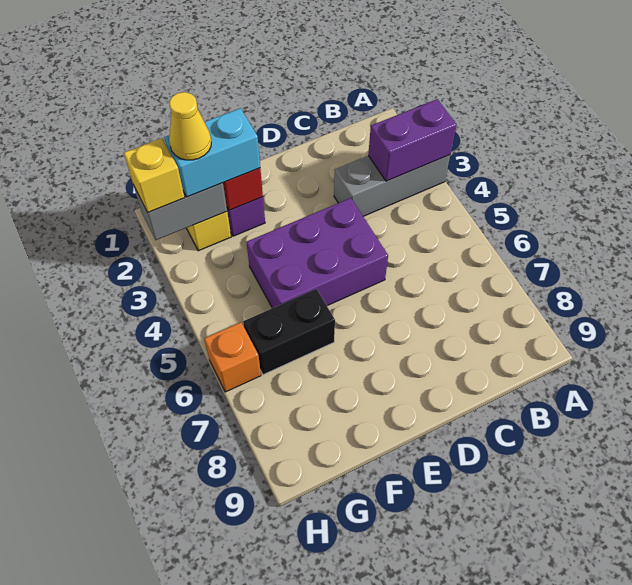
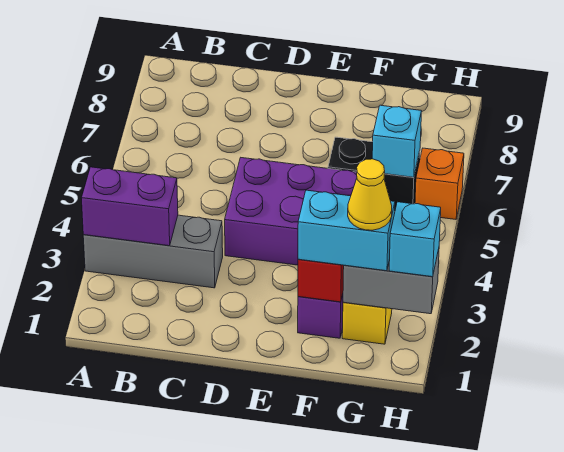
none -> cyan 1x1 brick [372,105,421,177]
yellow 1x1 brick [124,138,185,213] -> cyan 1x1 brick [389,202,441,277]

